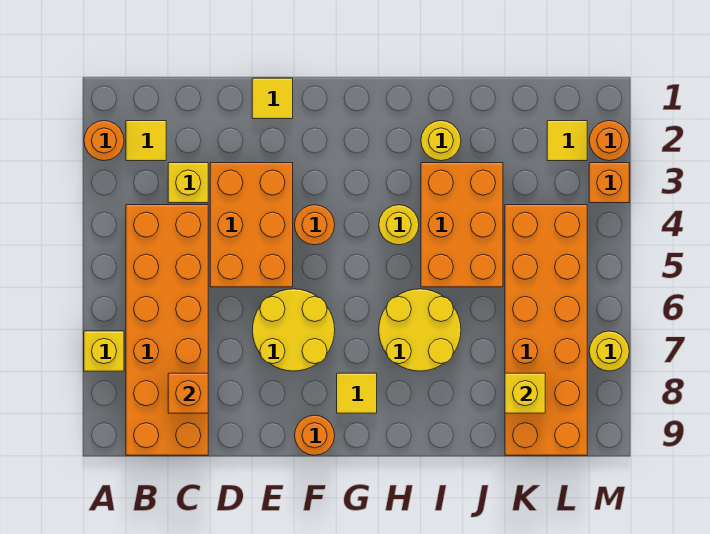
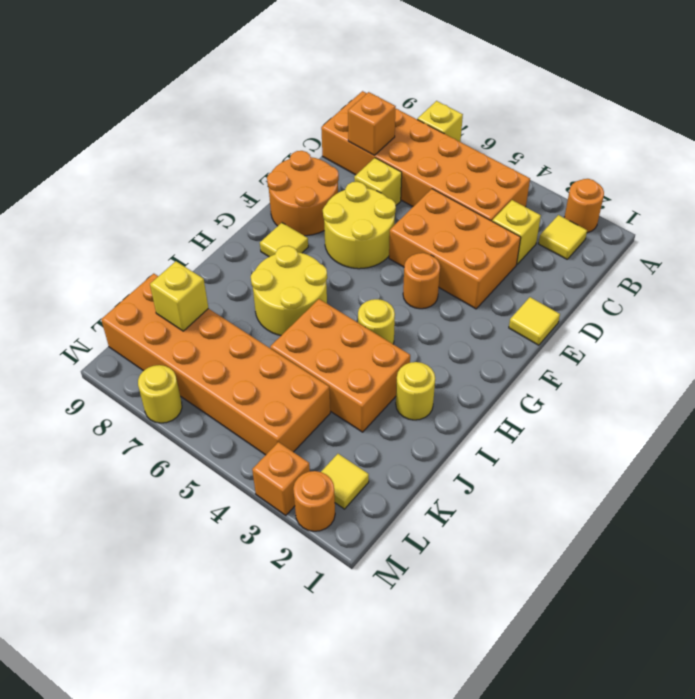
none -> yellow 1x1 brick [354,158,402,205]
orange 1x1 round brick [295,415,335,455] -> orange 2x2 round brick [267,151,339,236]

